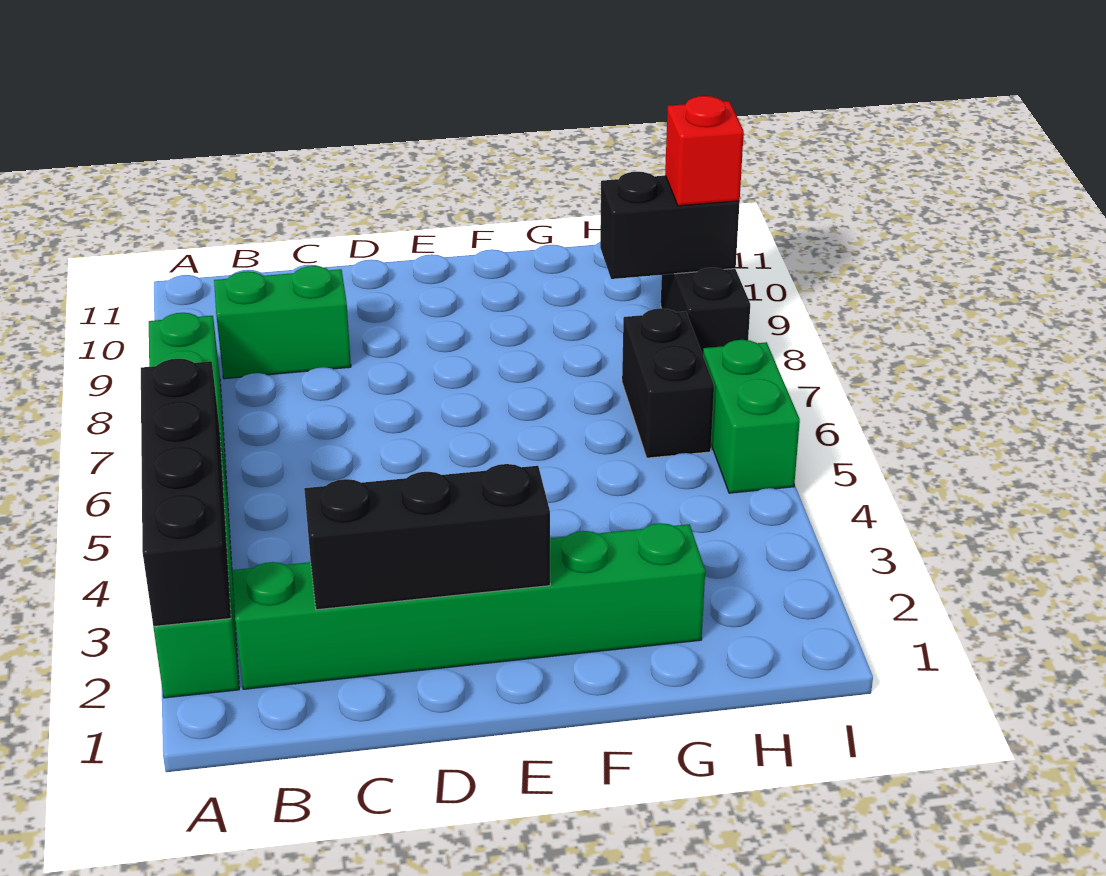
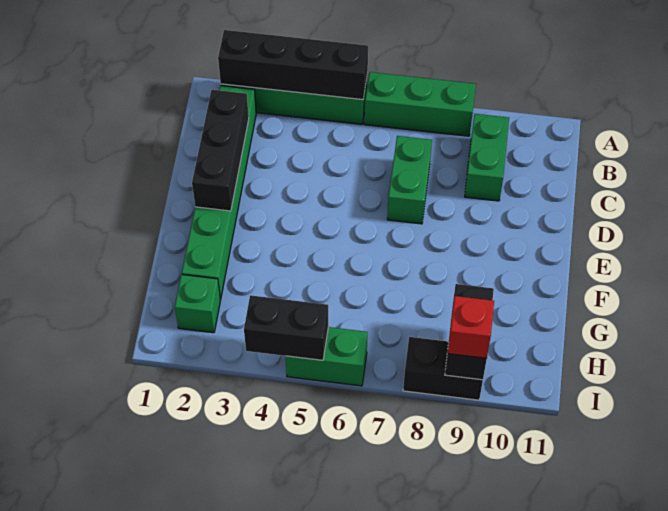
none -> green 1x2 brick [387,136,432,224]
none -> green 1x1 brick [175,275,221,333]
black 1x2 brick [622,308,714,458] -> black 1x2 brick moved to [244,295,328,360]

